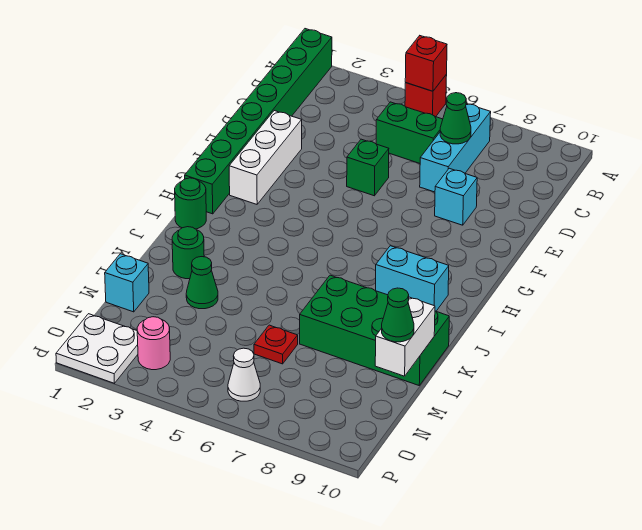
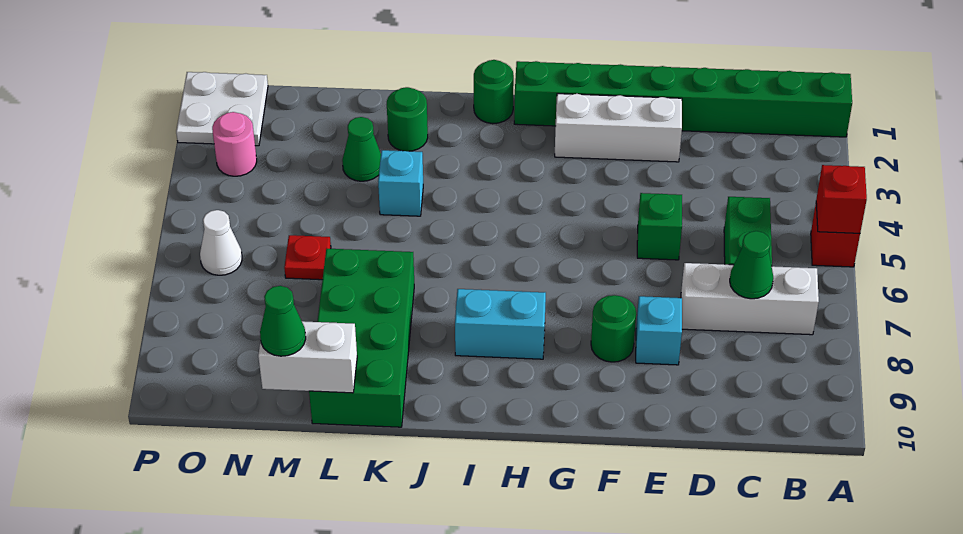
cyan 1x3 brick [420,104,491,192] -> white 1x3 brick [681,263,819,335]
none -> green 1x1 round brick [591,295,636,362]
cyan 1x2 brick [376,246,449,311] -> cyan 1x2 brick turned to [455,289,546,359]
cyan 1x1 brick [105,254,149,312] -> cyan 1x1 brick moved to [378,150,423,216]

